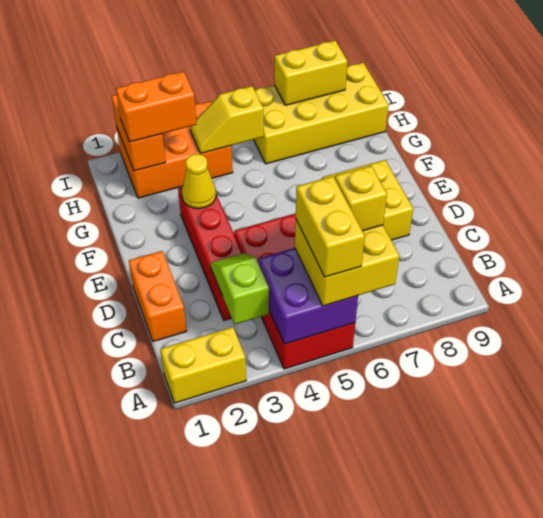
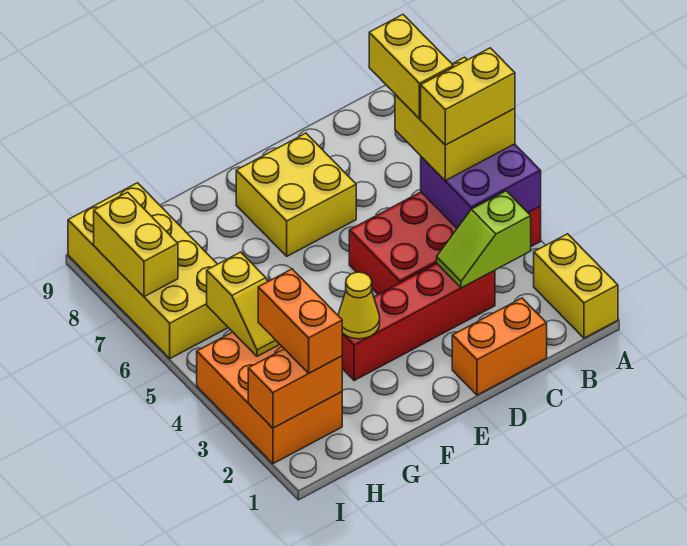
yellow 1x1 brick [335,166,387,231] -> yellow 1x2 brick [369,15,453,119]

